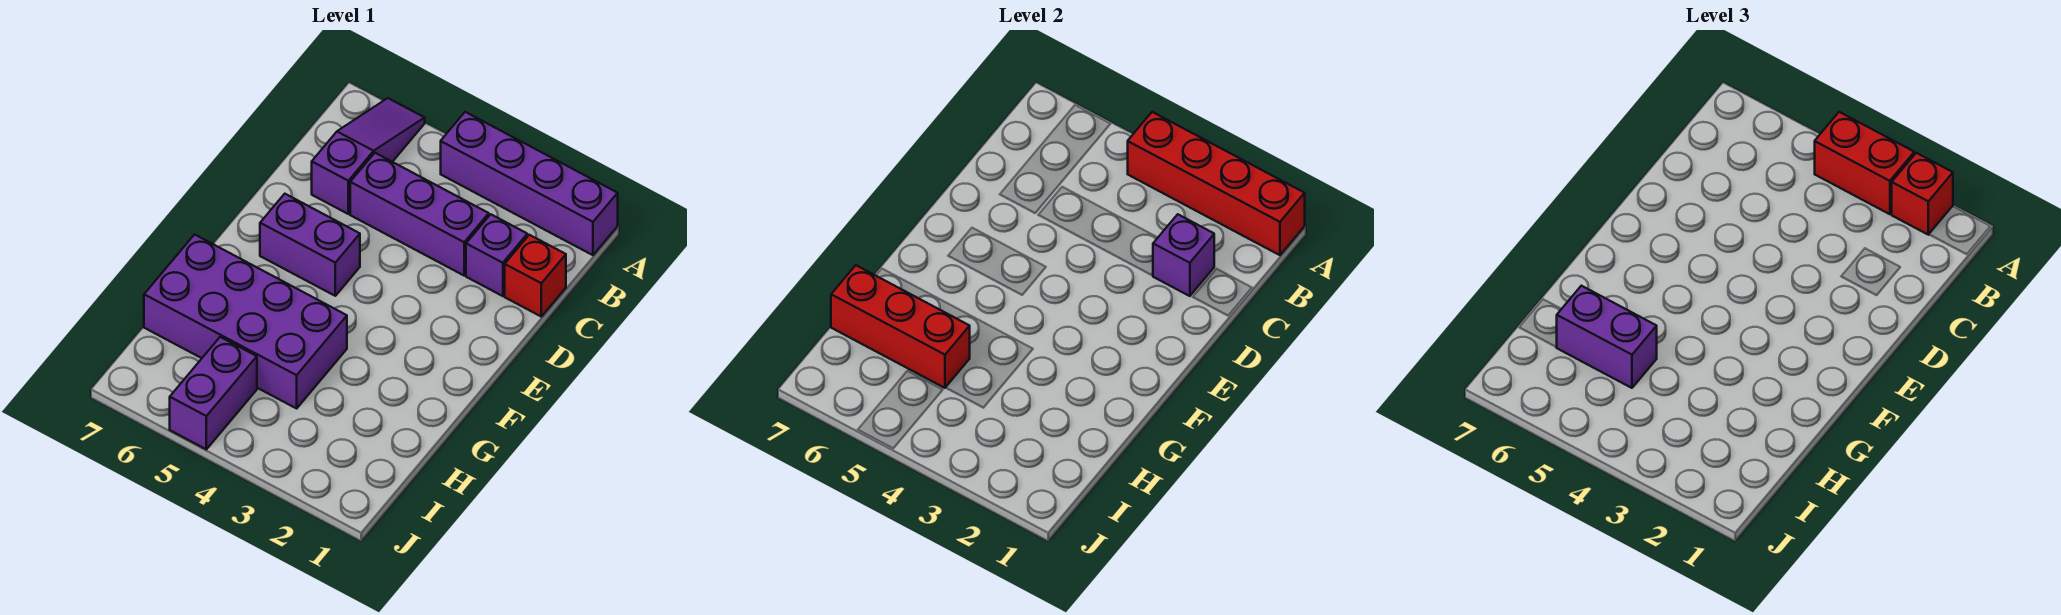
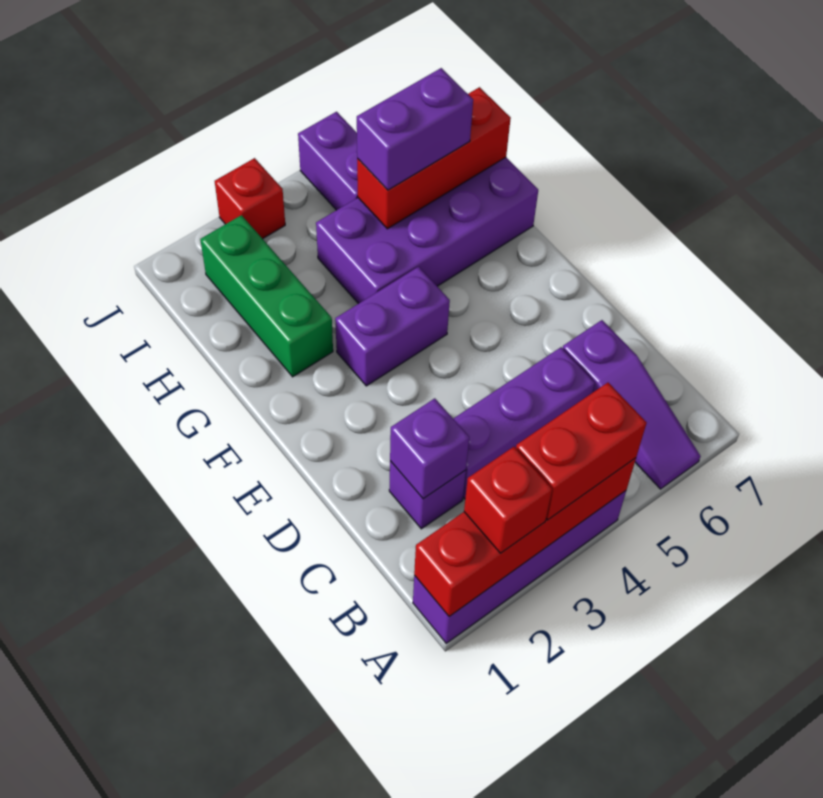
red 1x1 brick [505,235,566,316] -> red 1x1 brick moved to [215,158,285,239]
purple 1x2 brick [260,194,360,296] -> purple 1x2 brick moved to [335,267,450,386]
none -> green 1x3 brick [200,215,333,377]

